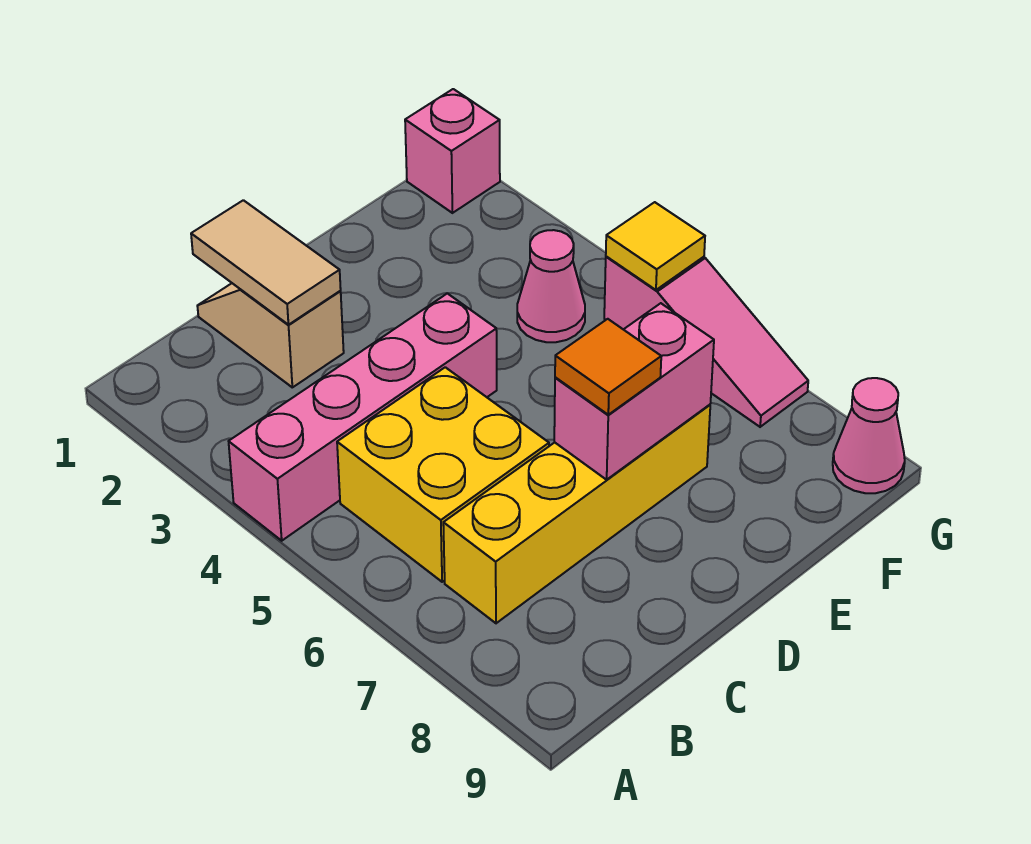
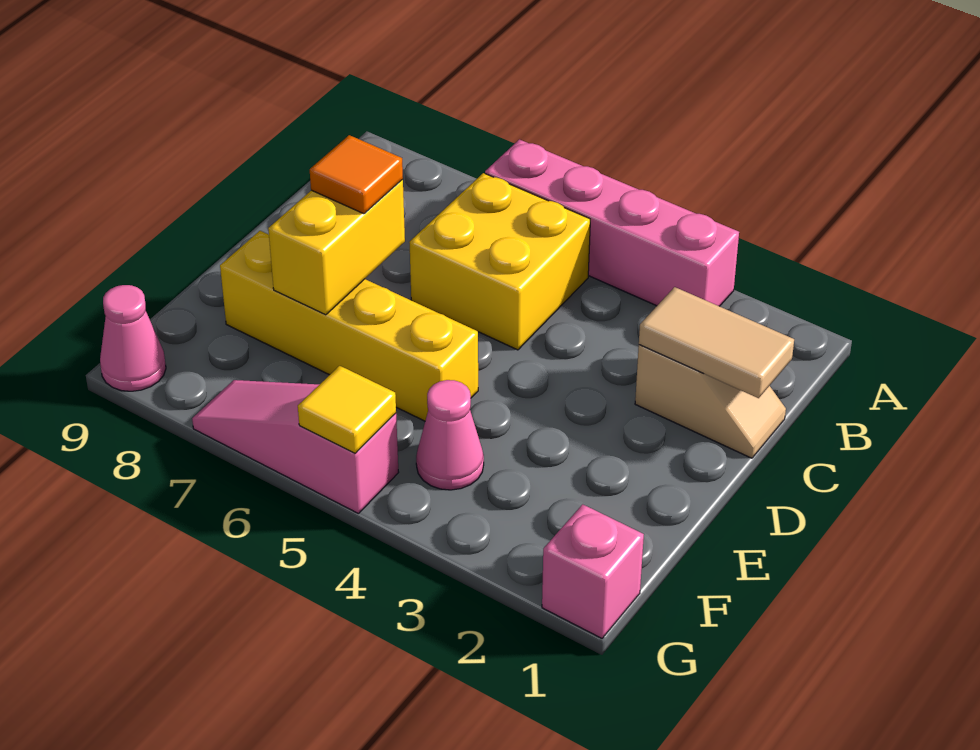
pink 1x4 brick [229,293,497,541] -> pink 1x4 brick turned to [485,139,739,306]
yellow 1x4 brick [443,405,710,623] -> yellow 1x4 brick turned to [220,231,478,421]
pink 1x2 brick [554,303,714,480] -> yellow 1x2 brick [268,179,405,315]

